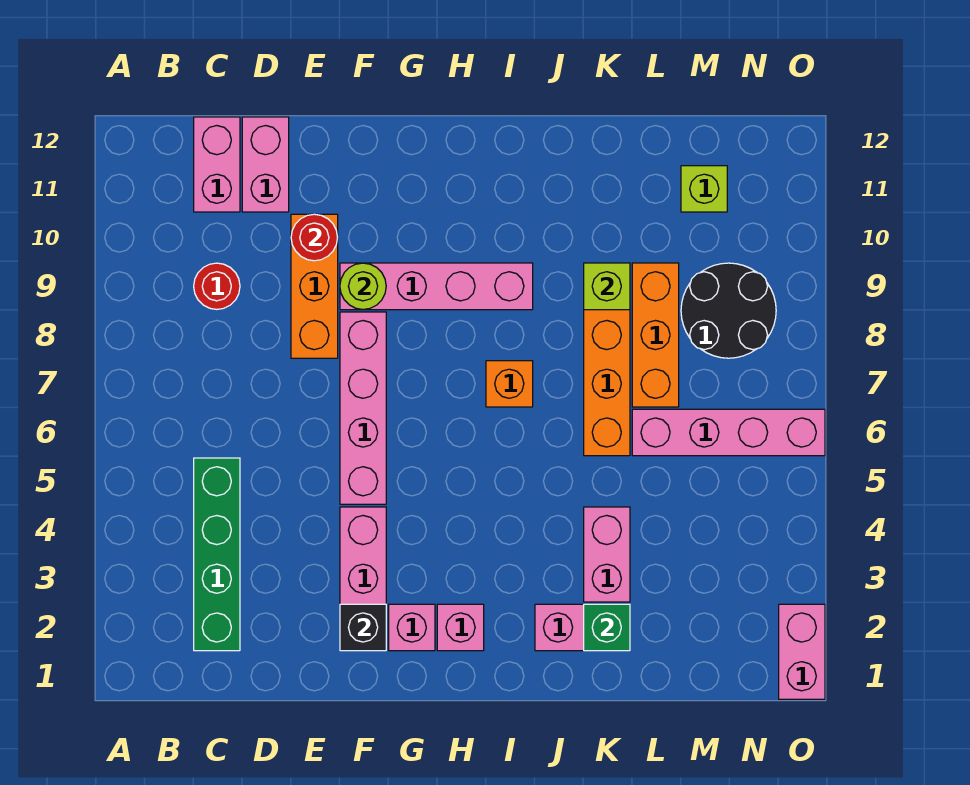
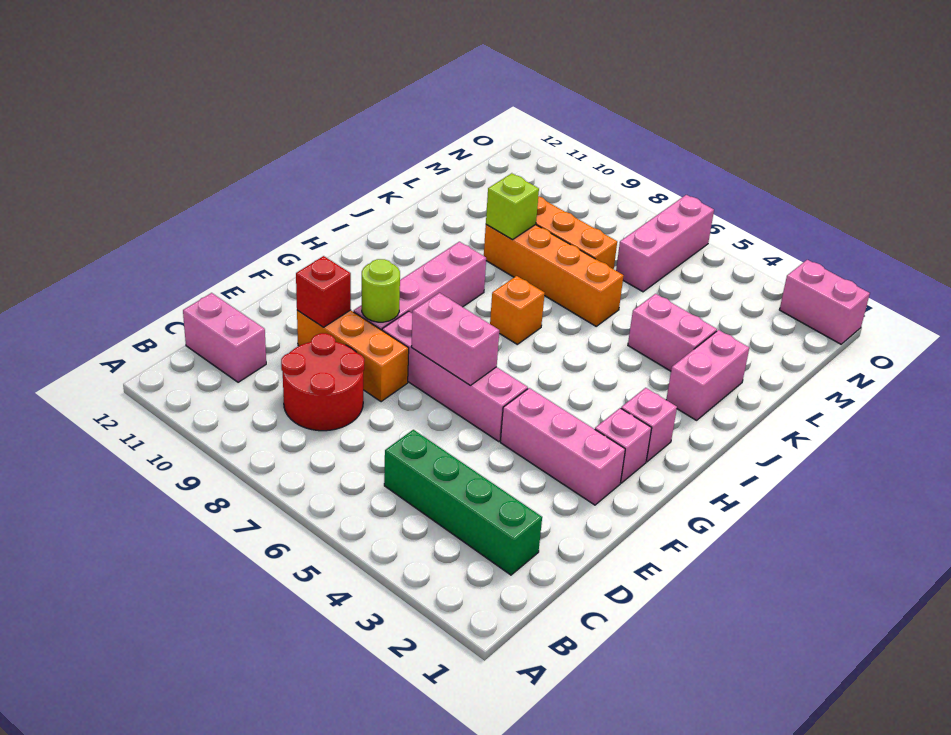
red 1x1 round brick [194,263,240,309] -> red 2x2 round brick [281,333,364,431]
pink 1x2 brick [242,117,289,212] -> pink 1x2 brick moved to [411,293,499,385]
red 1x1 round brick [291,214,338,261] -> red 1x1 brick [296,256,351,327]
black 1x1 brick [340,604,386,651] -> none
green 1x1 brick [584,604,630,651] -> none
pink 1x4 brick [632,409,825,456] -> pink 1x3 brick [616,195,714,292]
black 2x2 round brick [681,263,776,358] -> none
lime 1x1 brick [681,166,727,212] -> none

